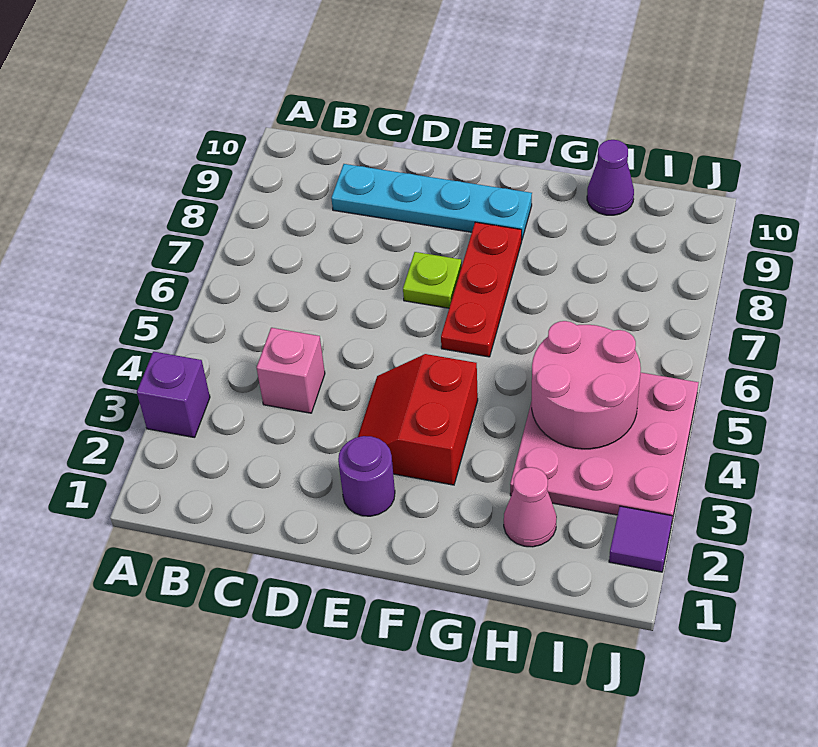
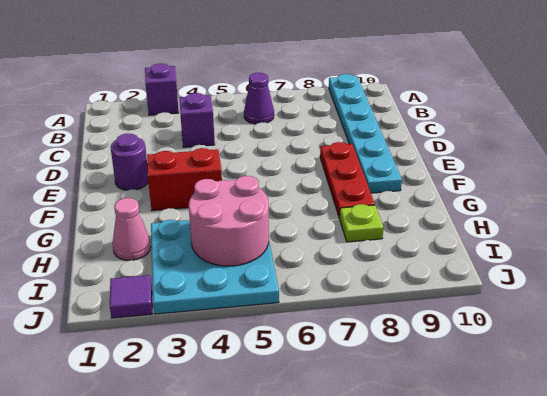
pink 1x1 brick [256,328,325,413] -> purple 1x1 brick [179,93,215,147]
cyan 1x4 plate [331,164,532,239] -> cyan 1x6 plate [329,74,402,193]
lime 1x1 plate [403,252,462,308] -> lime 1x1 plate moved to [340,204,384,242]
red 1x3 plate [441,222,522,357] -> red 1x3 plate turned to [320,142,375,218]
pink 3x3 plate [510,372,699,520] -> cyan 3x3 plate [151,220,279,314]
purple 1x1 cone [587,140,634,215] -> purple 1x1 cone moved to [244,73,274,124]

